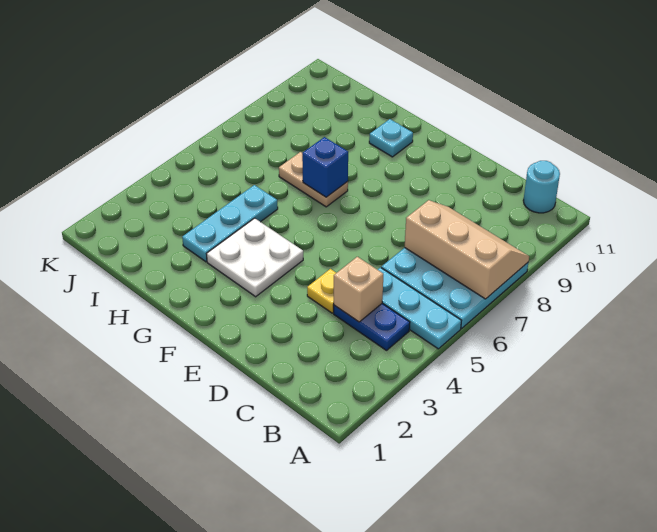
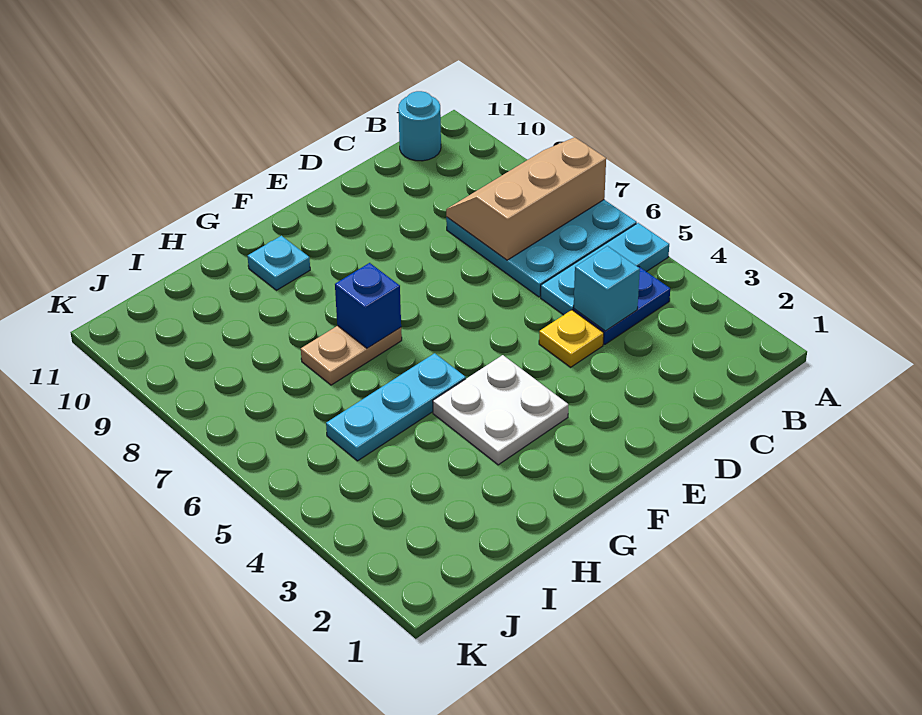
tan 1x1 brick [334,257,383,322] -> cyan 1x1 brick [574,246,640,331]
cyan 1x3 plate [182,185,278,262] -> cyan 1x3 plate turned to [326,353,466,461]

